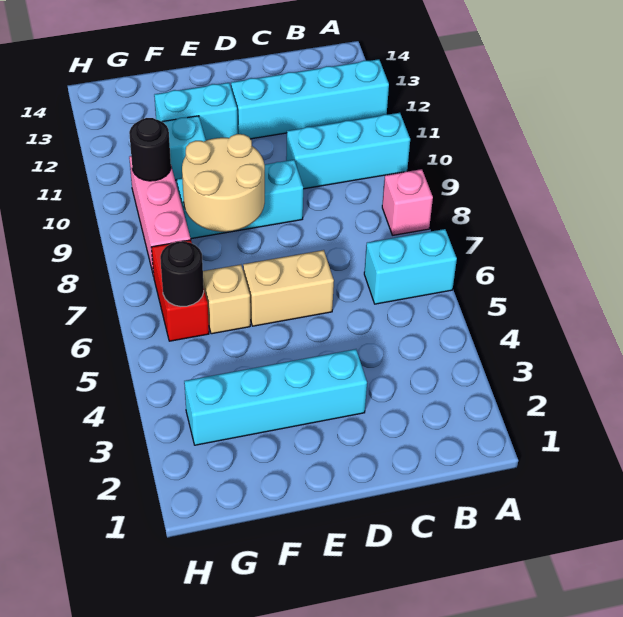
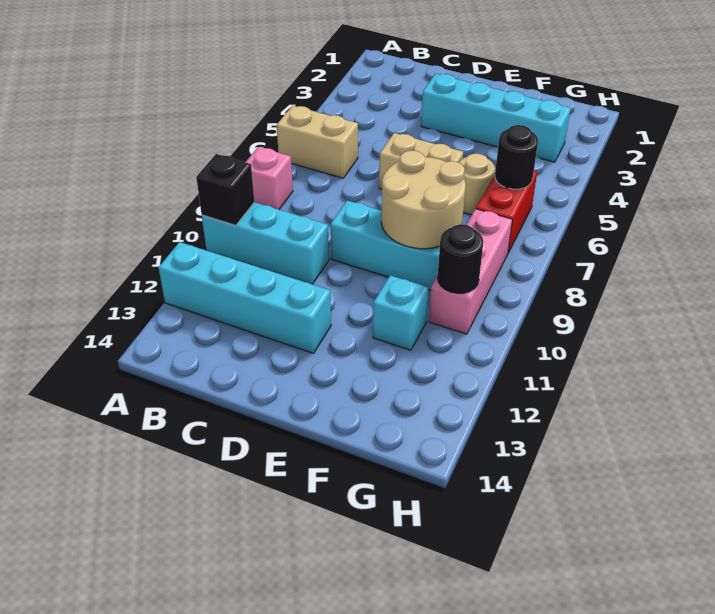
cyan 1x2 brick [364,229,457,304] -> tan 1x2 brick [277,106,358,178]
none -> black 1x1 brick [196,154,254,225]
cyan 1x2 brick [154,83,238,140] -> none
tan 1x1 brick [203,265,250,334] -> tan 1x1 round brick [459,154,495,215]

